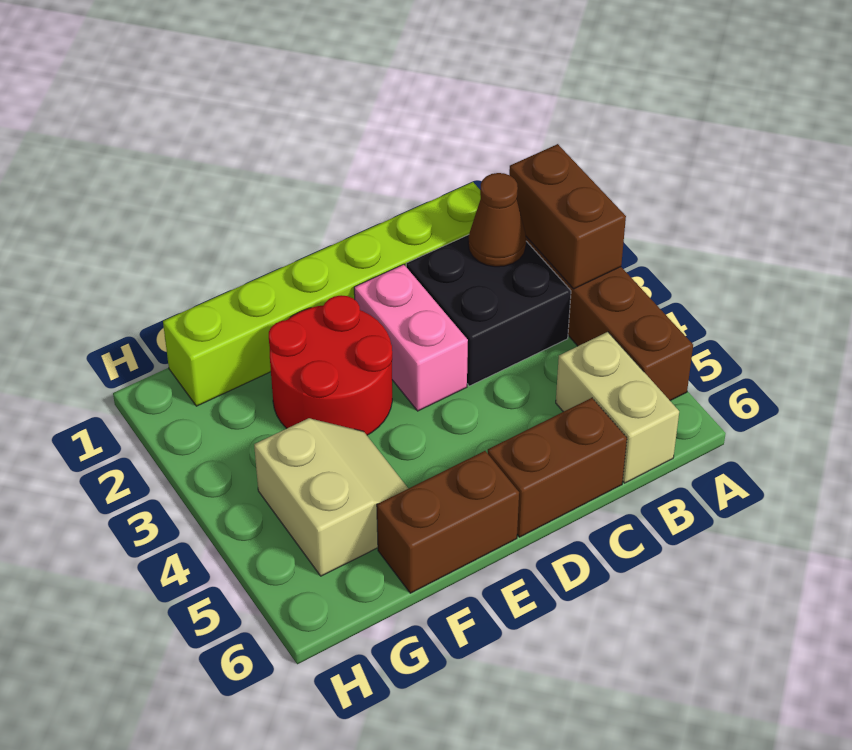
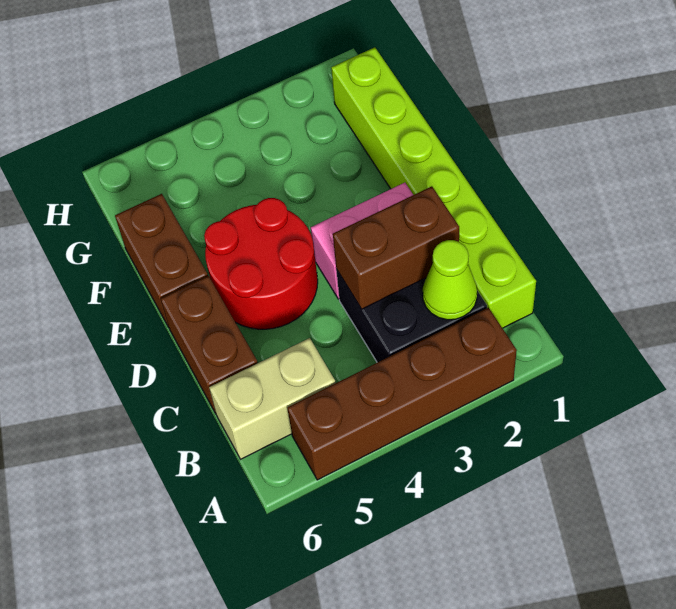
brown 1x2 brick [509,144,626,289] -> brown 1x2 brick moved to [333,186,459,309]
brown 1x1 cone [468,173,526,267] -> lime 1x1 cone [423,240,477,320]
red 2x2 round brick [269,295,392,435] -> red 2x2 round brick moved to [204,198,318,329]
tan 2x2 slope [254,418,408,576] -> none

